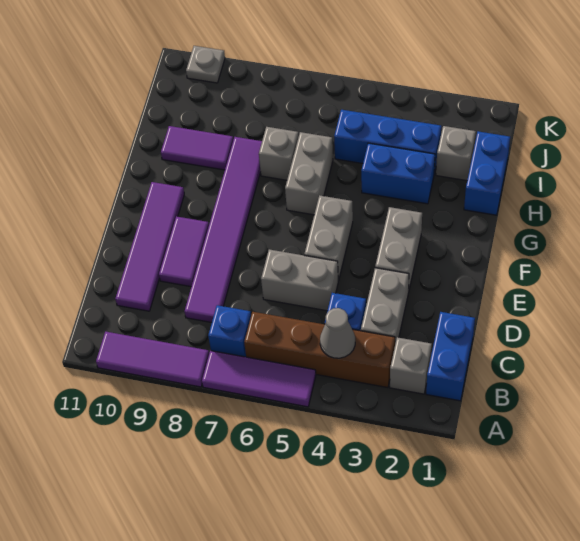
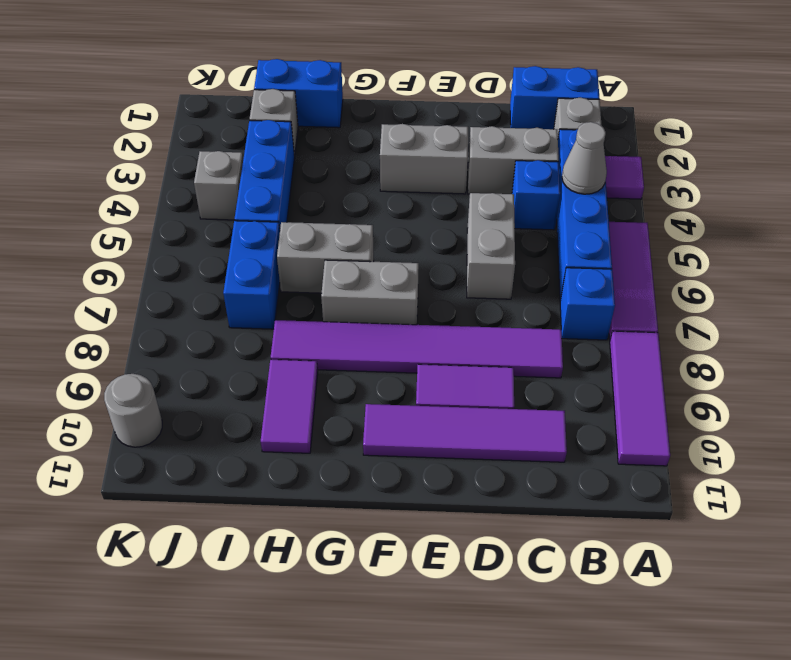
none -> purple 1x1 tile [605,156,644,199]
brown 1x4 brick [244,312,395,388] -> blue 1x4 brick [557,129,612,301]
grey 1x2 brick [304,195,353,281] -> grey 1x2 brick moved to [321,260,419,325]
blue 1x2 brick [361,143,435,204] -> blue 1x2 brick moved to [223,221,280,329]
grey 1x1 brick [259,127,299,180] -> grey 1x1 brick moved to [194,151,243,220]
grey 1x1 plate [186,46,225,83] -> grey 1x1 round brick [104,374,162,447]

